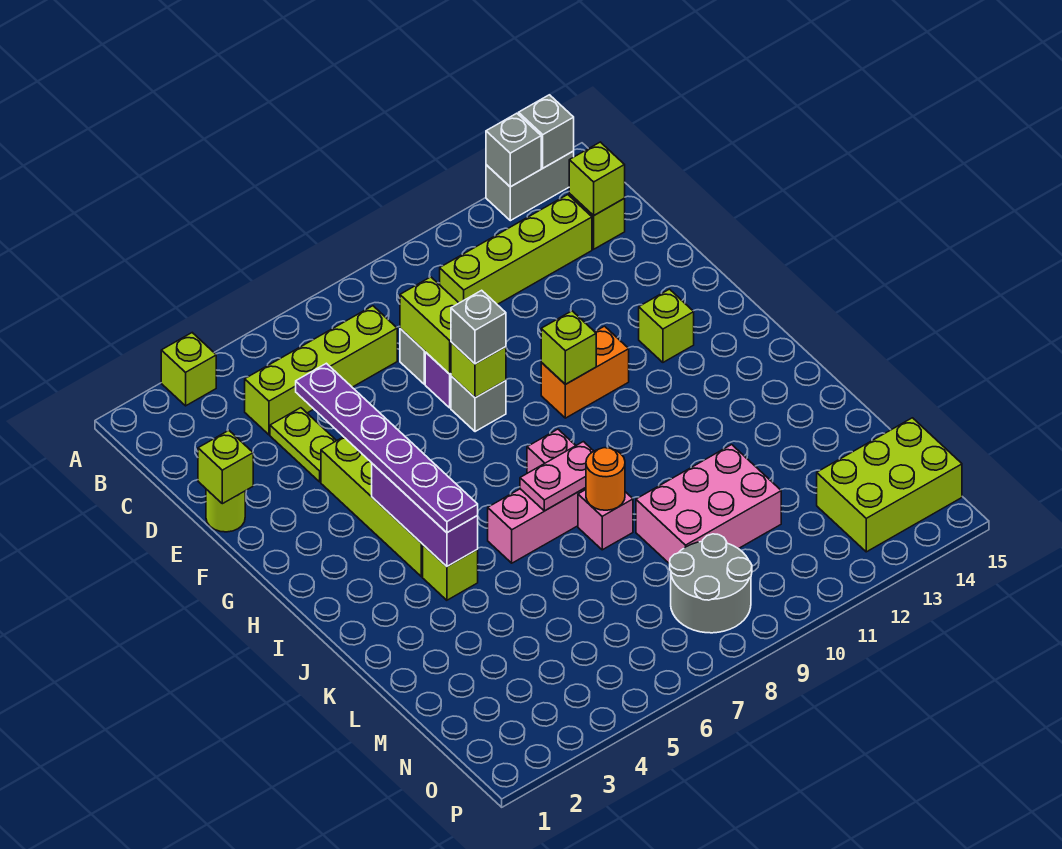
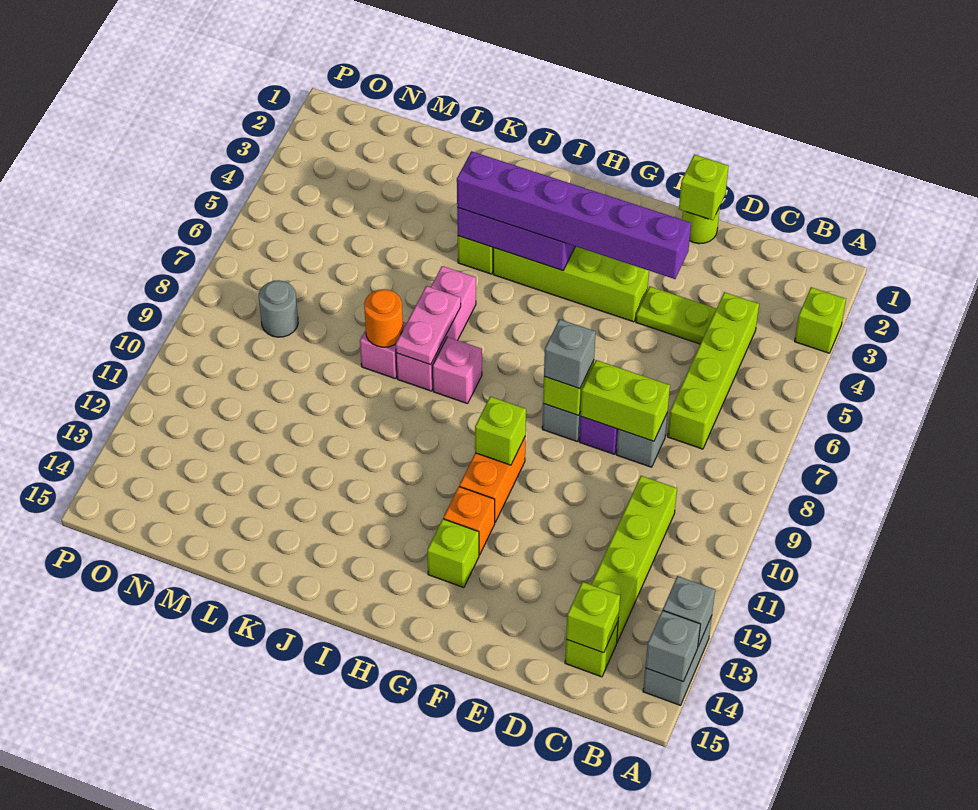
purple 1x6 plate [296,363,478,533] -> purple 1x6 brick [457,151,691,279]
none -> orange 1x1 brick [443,487,495,555]
pink 2x3 brick [636,445,781,564] -> none
grey 2x2 round brick [670,534,752,633] -> grey 1x1 round brick [259,280,298,337]
lime 2x3 brick [817,418,962,552] -> none

